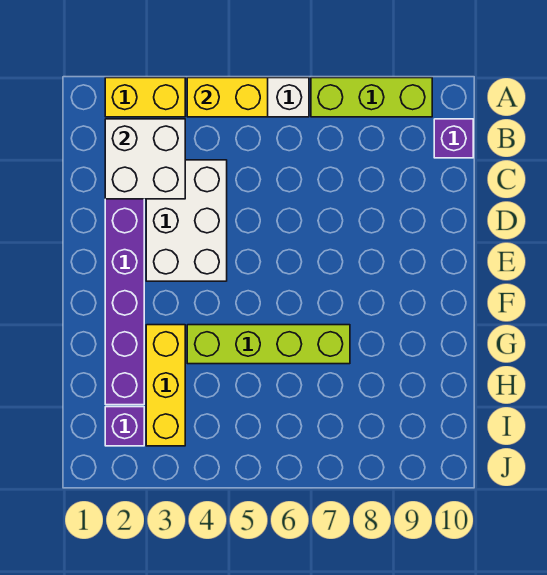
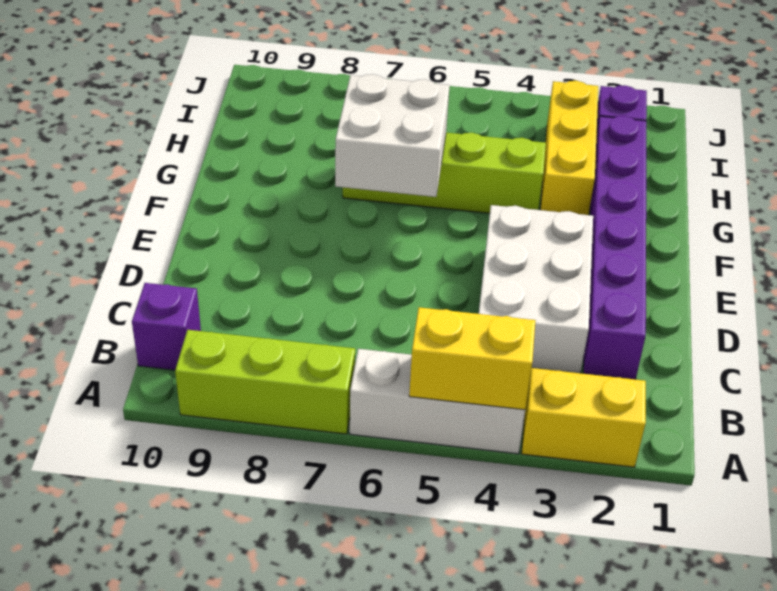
white 2x2 brick [105,119,185,199] -> white 2x2 brick moved to [335,74,450,197]

